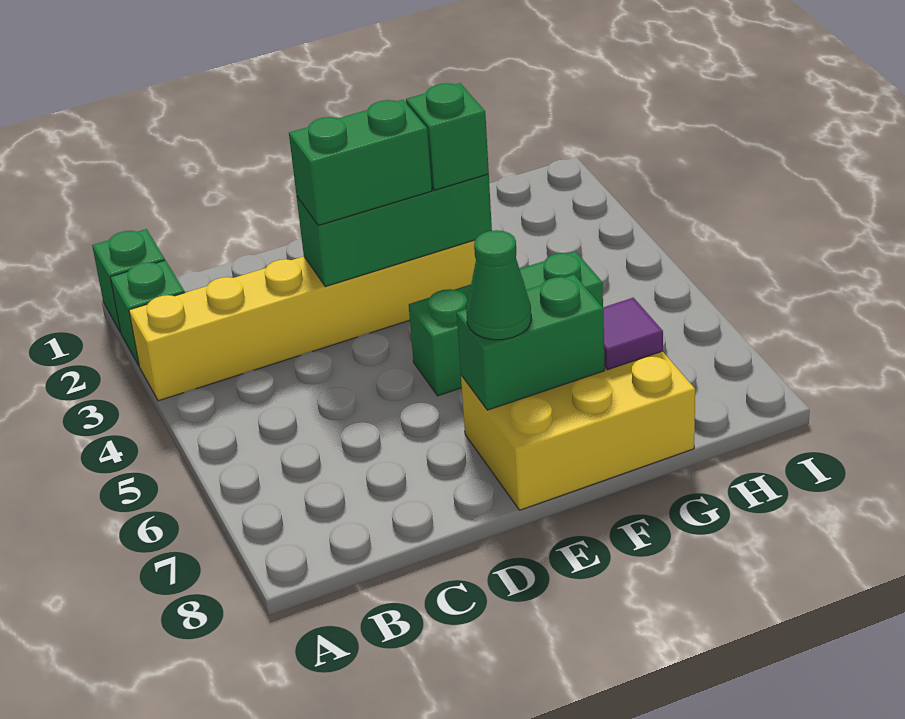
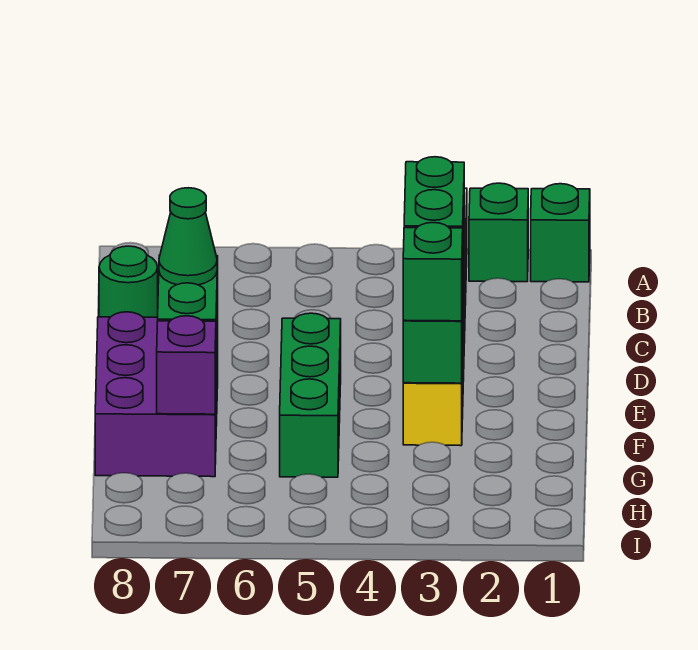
none -> green 1x1 round brick [99,246,158,317]
yellow 2x3 brick [461,351,695,510] -> purple 2x3 brick [95,312,218,477]
purple 1x1 tile [603,298,663,370] -> purple 1x1 brick [157,316,216,414]

